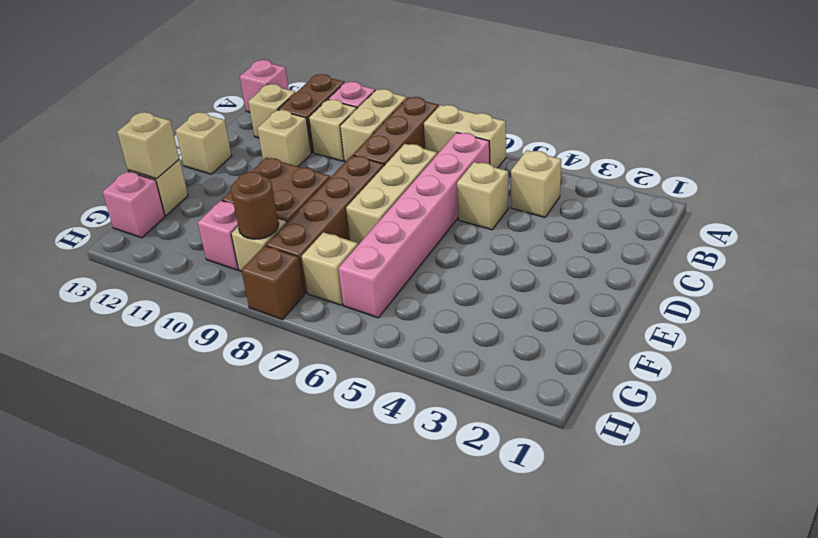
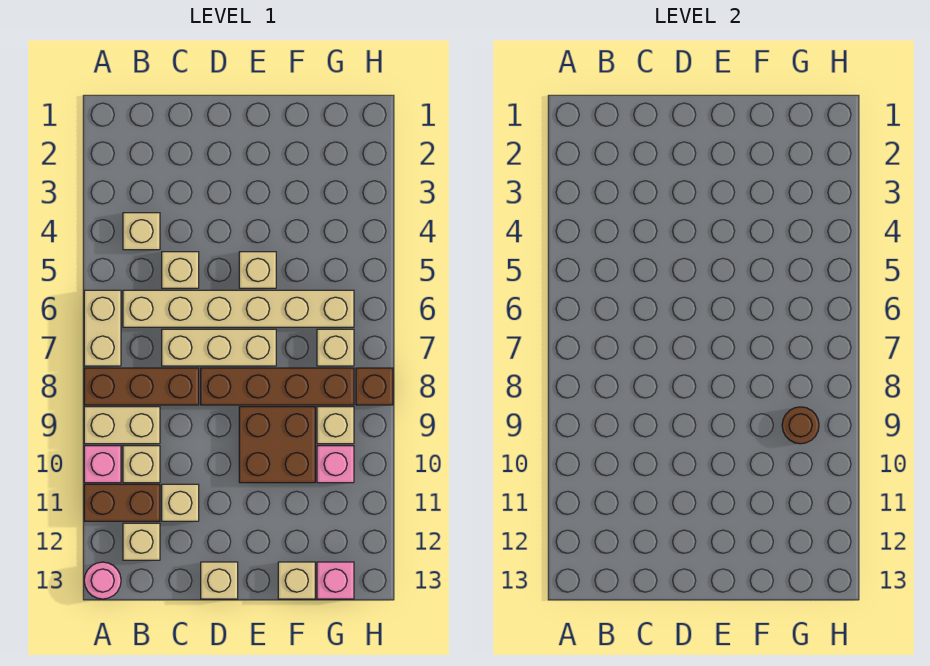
pink 1x1 brick [240,60,289,112] -> pink 1x1 round brick [84,562,121,599]
pink 1x6 brick [338,133,490,318] -> tan 1x6 brick [123,290,354,327]
tan 1x1 brick [117,112,179,179] -> tan 1x1 brick moved to [239,252,276,288]

